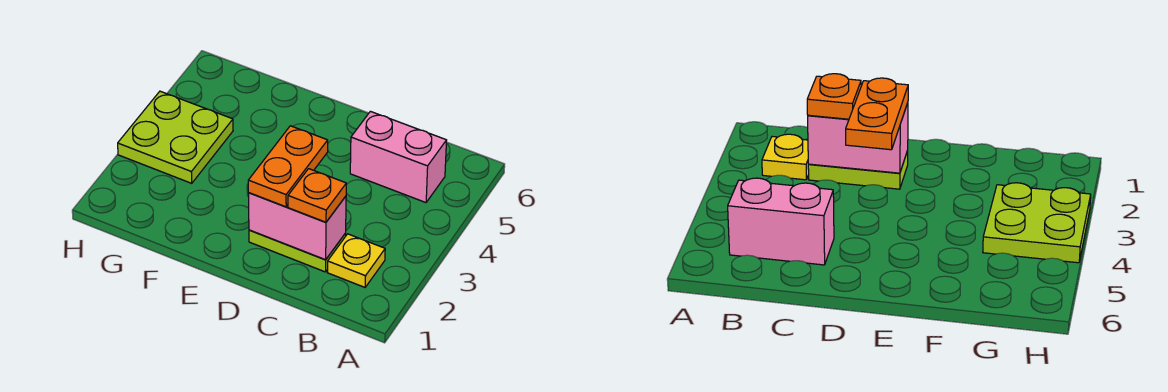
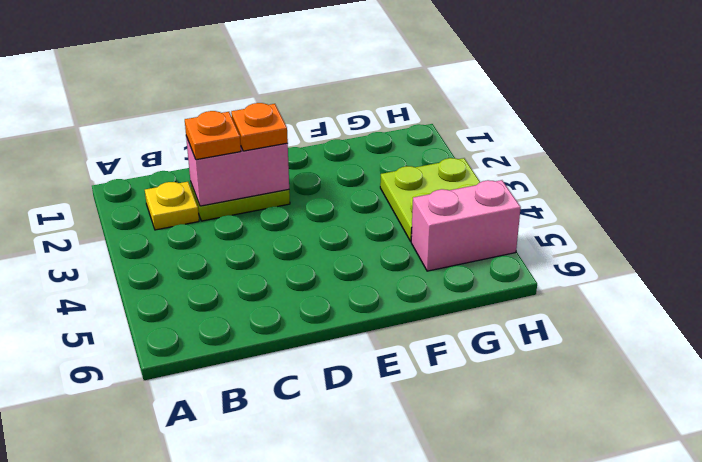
pink 1x2 brick [350,111,447,203] -> pink 1x2 brick moved to [411,180,521,271]
orange 1x2 plate [248,126,328,207] -> orange 1x1 plate [231,103,288,151]

